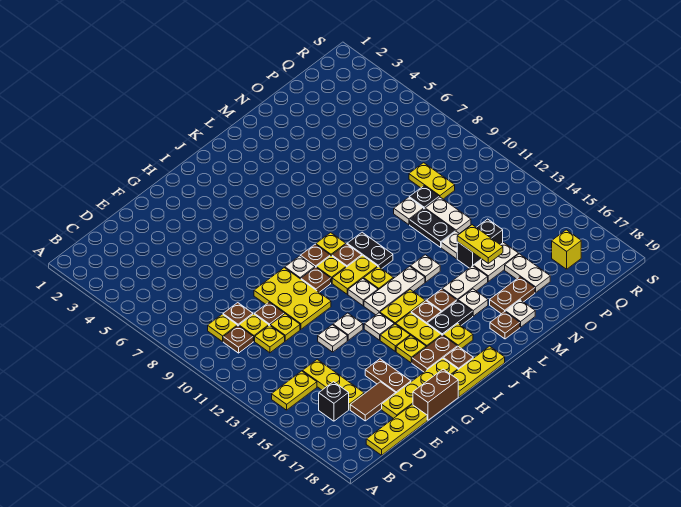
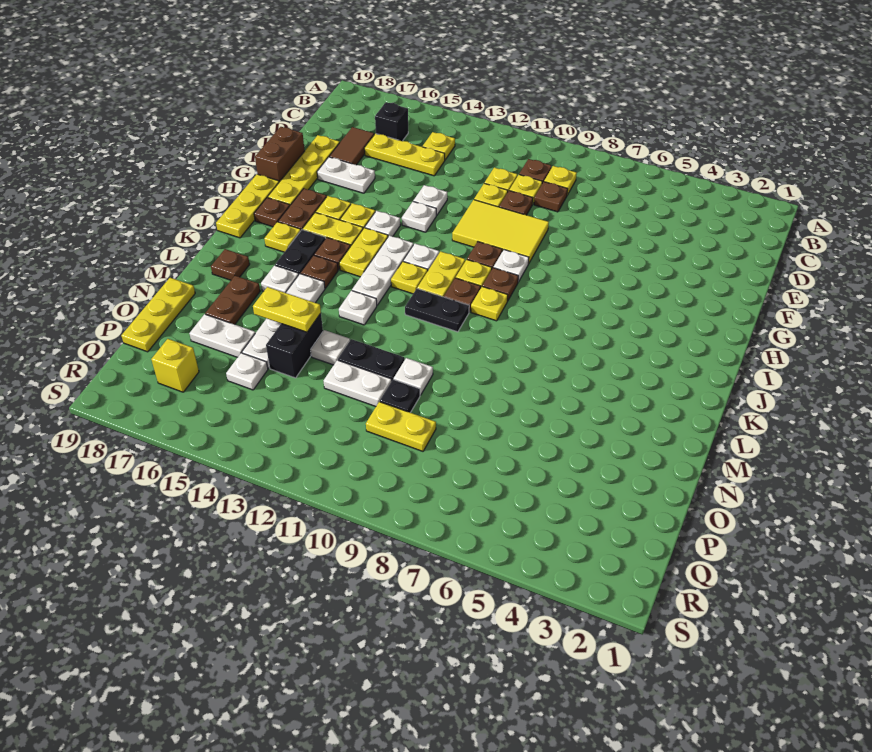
yellow 1x2 plate [272,371,317,410] -> yellow 1x1 plate [422,132,455,160]
yellow 1x3 plate [366,405,427,455] -> yellow 1x3 plate moved to [121,278,195,352]
yellow 2x3 plate [254,268,331,329] -> yellow 2x3 tile [452,200,549,264]
brown 1x2 plate [365,359,411,393] -> white 1x2 plate [317,157,375,193]
white 1x1 plate [505,300,535,327] -> white 1x1 plate moved to [226,353,268,390]

